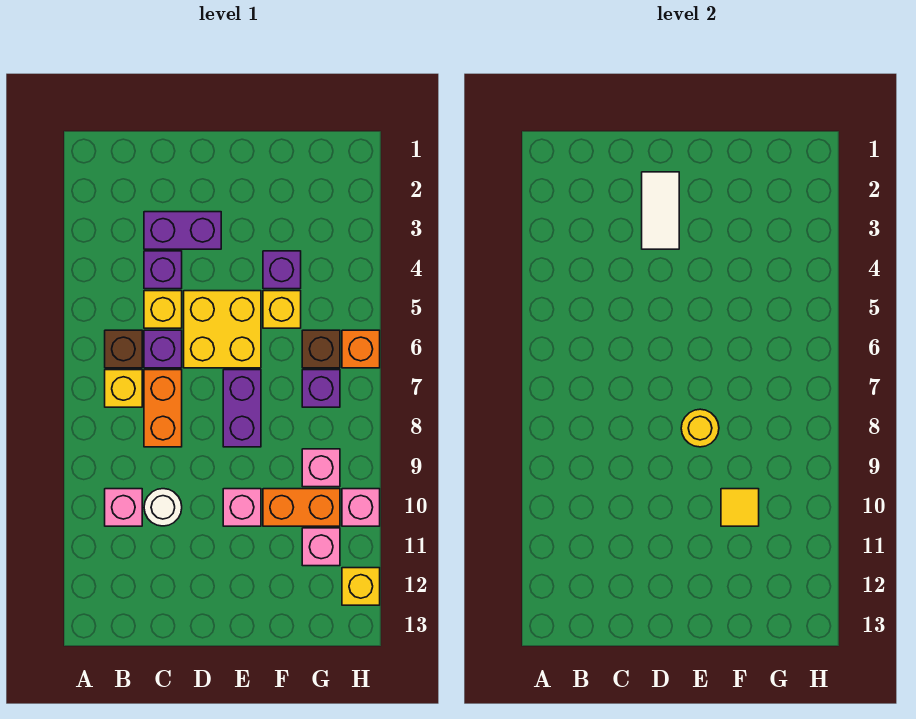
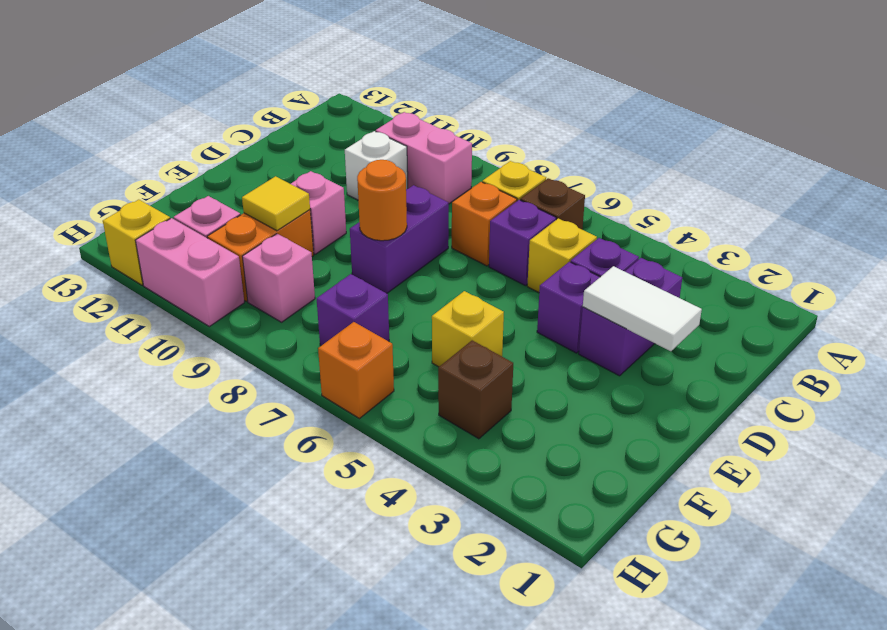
pink 1x1 brick [105,489,142,526] -> pink 1x2 brick [376,112,472,204]
orange 1x2 brick [144,370,182,447] -> orange 1x1 brick [452,182,517,266]
white 1x1 round brick [144,489,182,526] -> white 1x1 brick [345,131,408,200]
yellow 2x2 brick [184,291,261,368] -> none
purple 1x2 brick [223,370,261,447] -> purple 1x2 brick turned to [350,185,449,293]
yellow 1x1 round brick [681,409,719,447] -> orange 1x1 round brick [357,160,407,241]
purple 1x1 brick [263,251,301,289] -> purple 1x1 brick moved to [537,262,600,353]
brown 1x1 brick [302,330,340,368] -> brown 1x1 brick moved to [438,340,513,439]
pink 1x1 brick [342,489,380,526] -> pink 1x2 brick [135,218,244,327]

